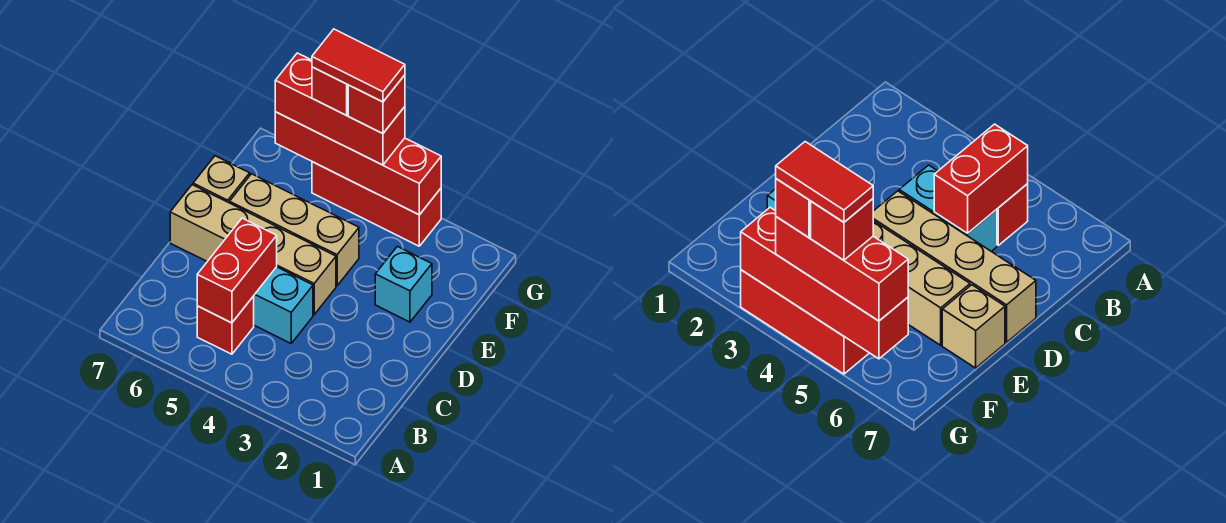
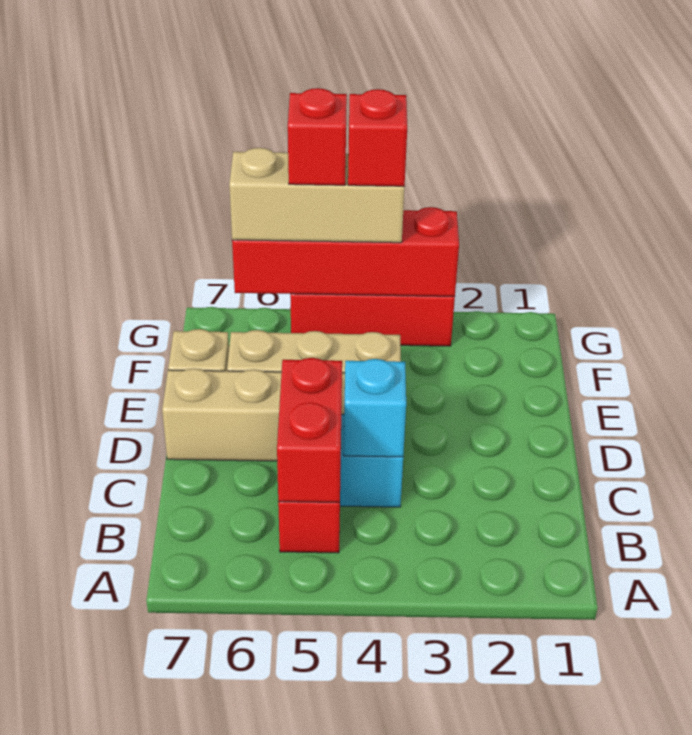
cyan 1x1 brick [375,246,432,322] -> cyan 1x1 brick moved to [344,359,406,457]
red 1x3 brick [275,53,405,165] -> tan 1x3 brick [229,148,404,243]
red 1x2 tile [312,29,405,102] -> none

